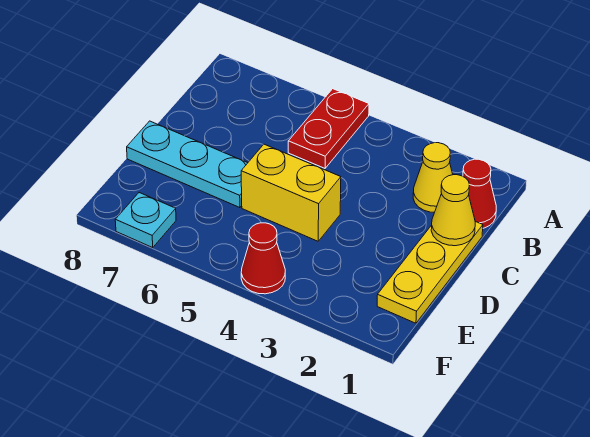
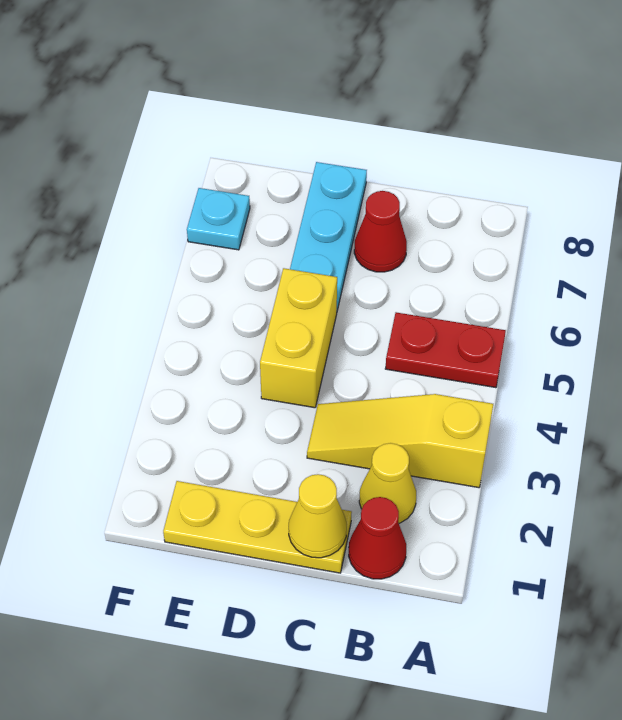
none -> yellow 1x3 slope [307,394,493,488]
red 1x1 cone [241,223,285,294] -> red 1x1 cone moved to [354,191,407,272]

